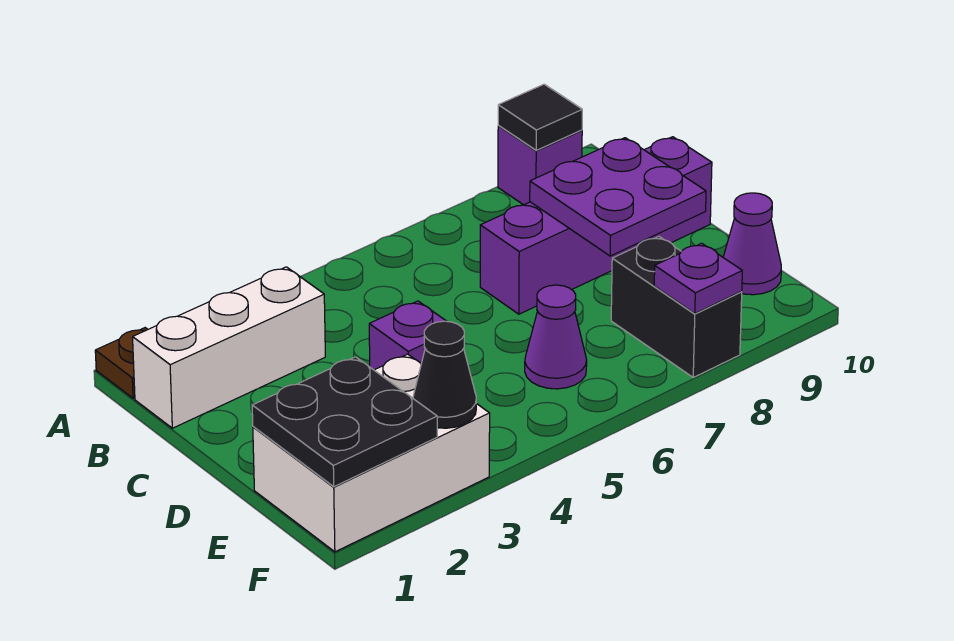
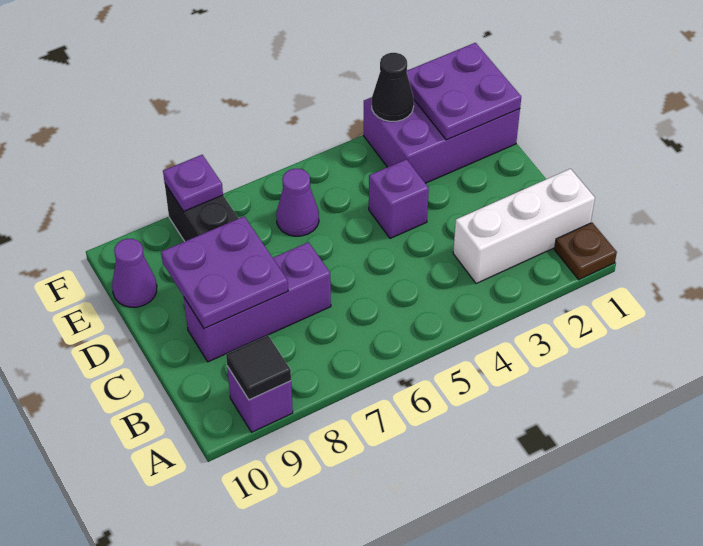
purple 1x4 brick [480,137,712,314] -> purple 1x3 brick [184,242,331,362]
white 2x3 brick [253,354,490,552] -> purple 2x3 brick [364,97,520,183]
black 2x2 plate [252,357,437,487] -> purple 2x2 plate [407,43,521,140]

